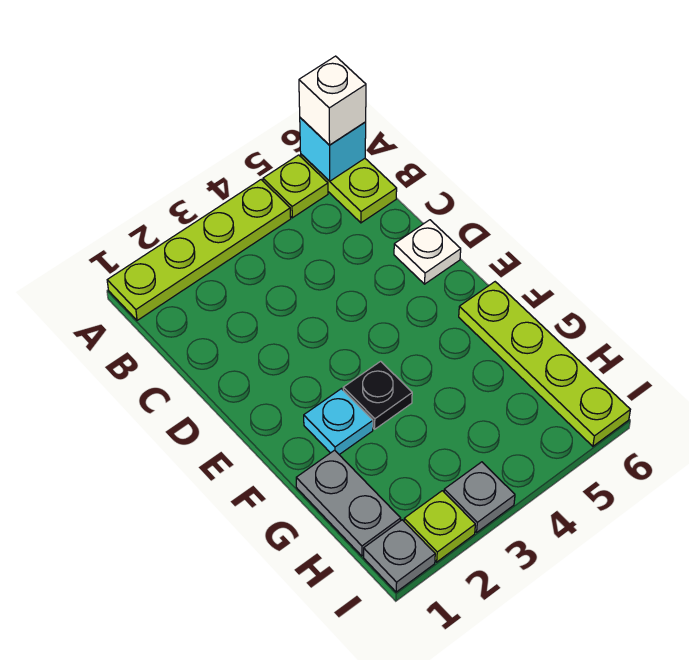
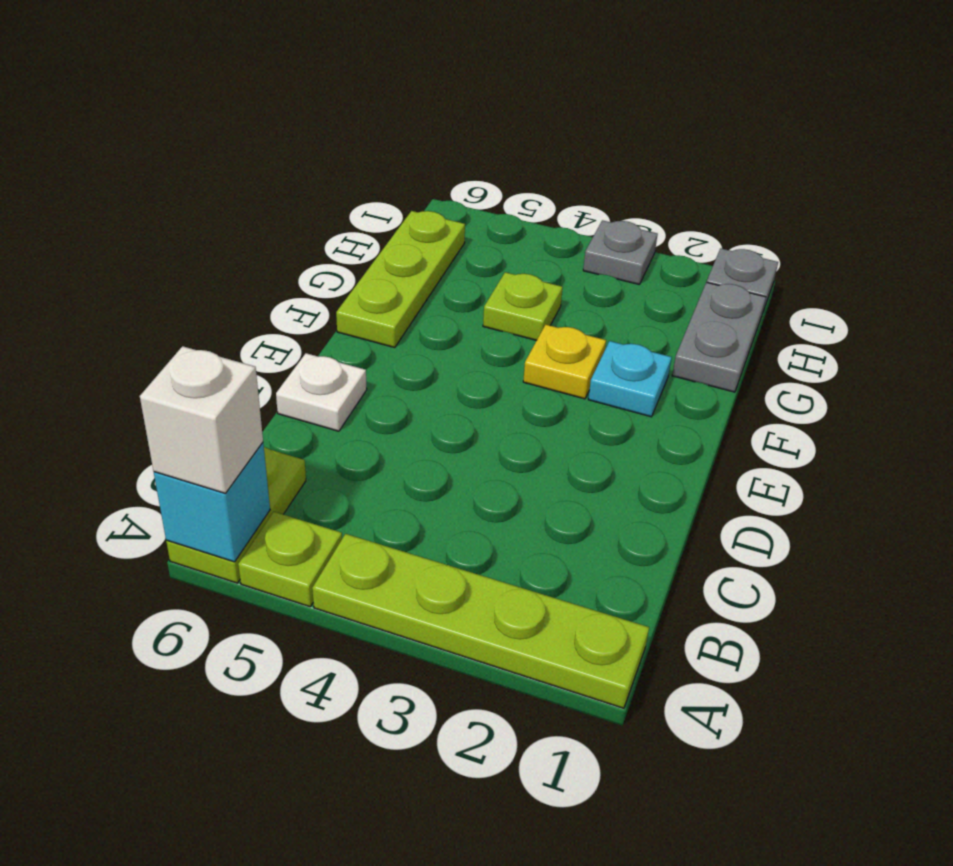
black 1x1 plate [343,361,412,429] -> yellow 1x1 plate [523,325,606,399]
lime 1x4 plate [459,282,630,446] -> lime 1x3 plate [336,211,465,347]
lime 1x1 plate [404,491,475,562] -> lime 1x1 plate moved to [483,272,563,340]

